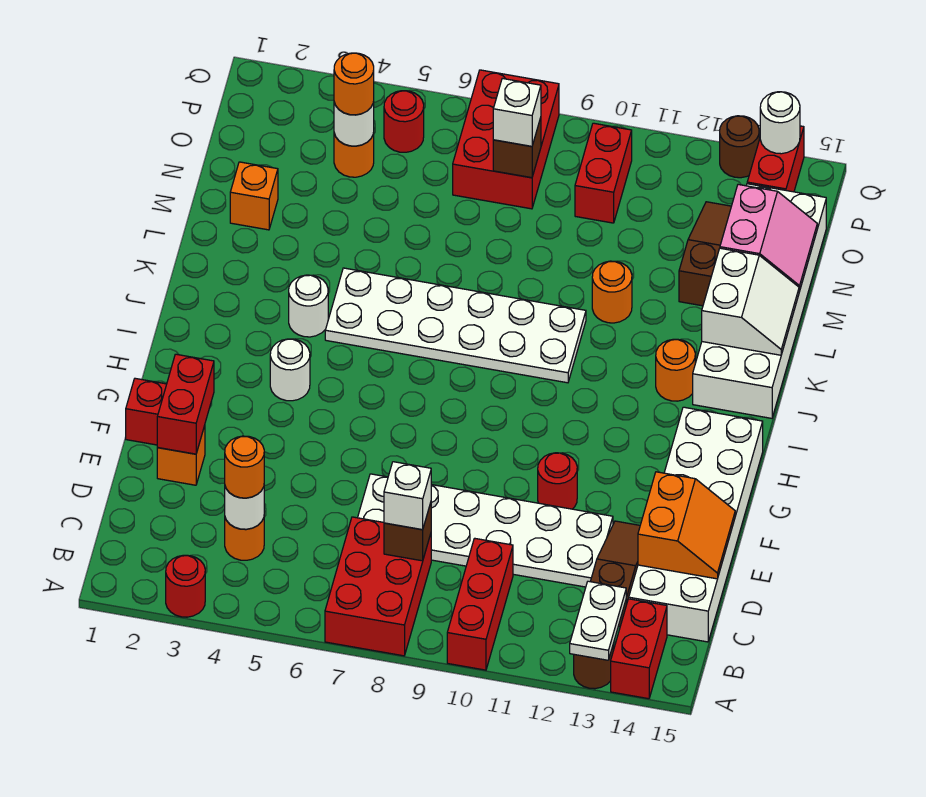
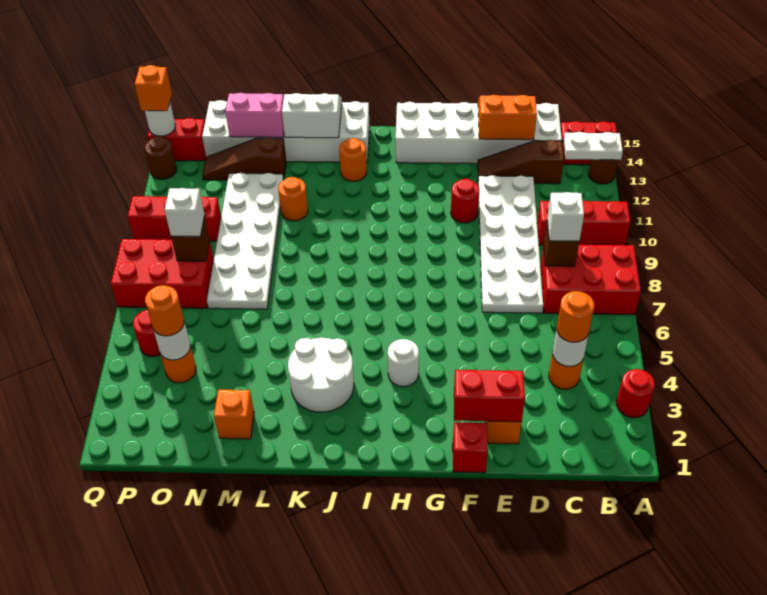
white 1x1 round brick [289,275,328,337] -> white 2x2 round brick [288,338,354,412]
white 2x6 plate [325,268,586,383] -> white 2x6 plate moved to [207,173,283,309]
red 1x2 brick [575,123,632,223] -> red 1x3 brick [128,196,221,241]
none -> orange 1x1 brick [135,65,172,111]

